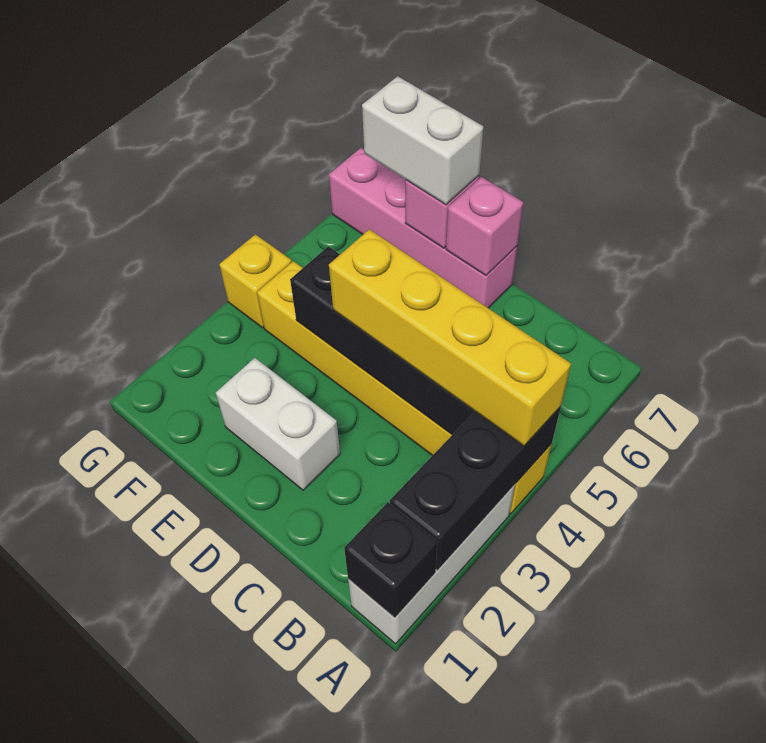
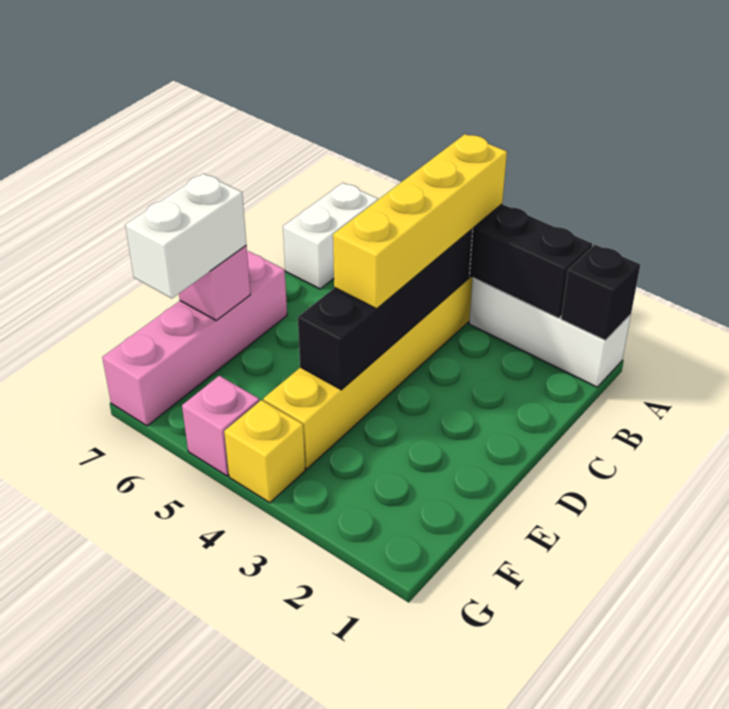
white 1x2 brick [216,358,340,490] -> white 1x2 brick moved to [283,183,378,289]
pink 1x1 brick [446,177,523,276] -> pink 1x1 brick moved to [182,376,259,476]

